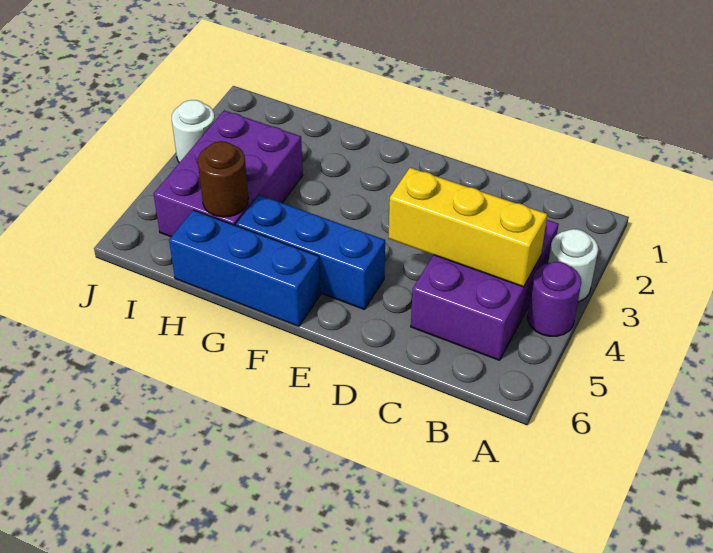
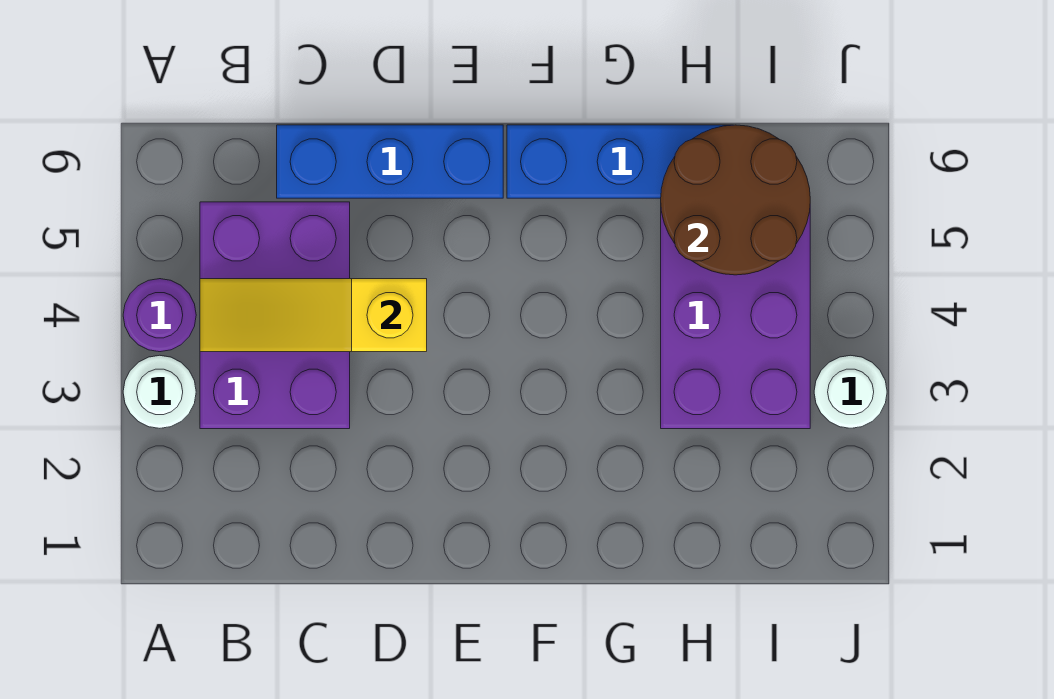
yellow 1x3 brick [389,168,547,287] -> yellow 1x3 slope [200,279,427,352]
blue 1x3 brick [236,195,385,309] -> blue 1x3 brick moved to [277,125,503,198]
brown 1x1 round brick [198,141,248,217] -> brown 2x2 round brick [661,125,810,275]

